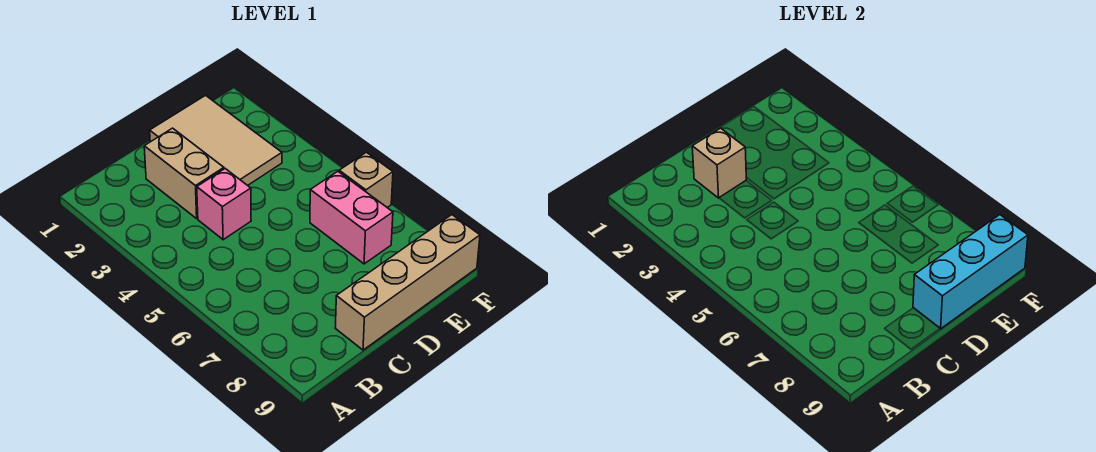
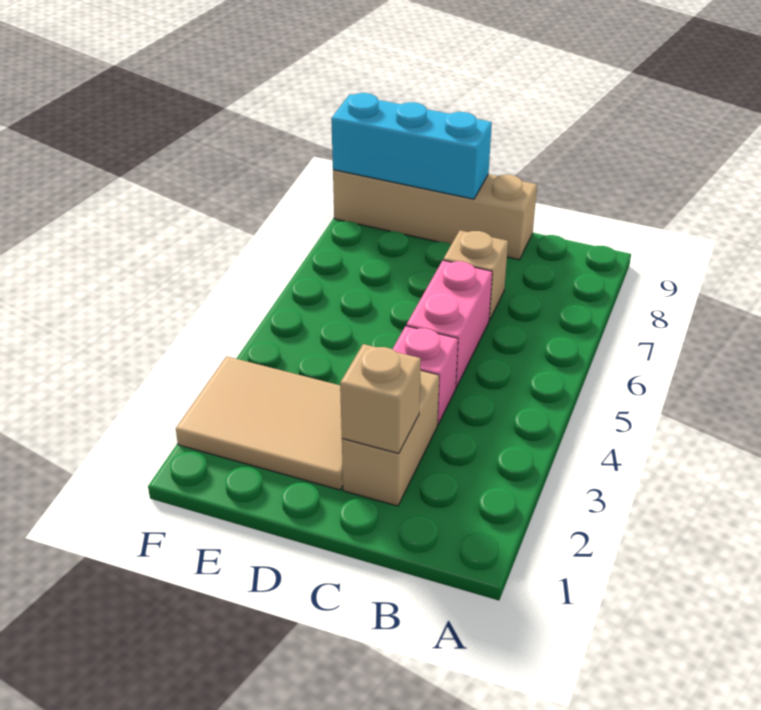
tan 2x3 tile [150,95,282,185] -> tan 2x3 tile turned to [176,356,343,490]
pink 1x2 brick [310,171,393,264] -> pink 1x2 brick moved to [406,260,492,387]
tan 1x1 brick [339,152,393,207] -> tan 1x1 brick moved to [443,230,508,320]

